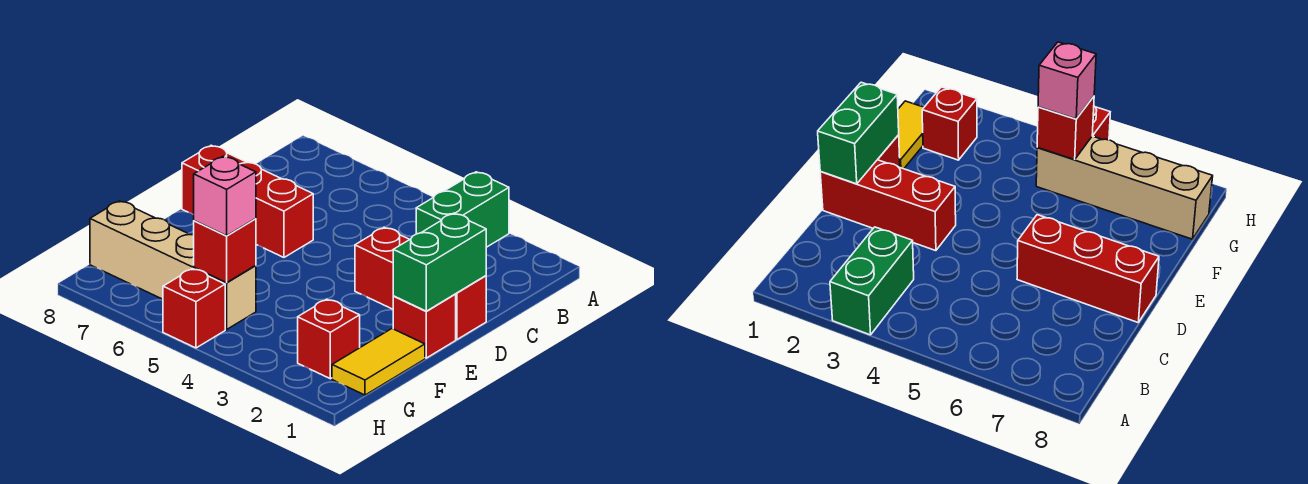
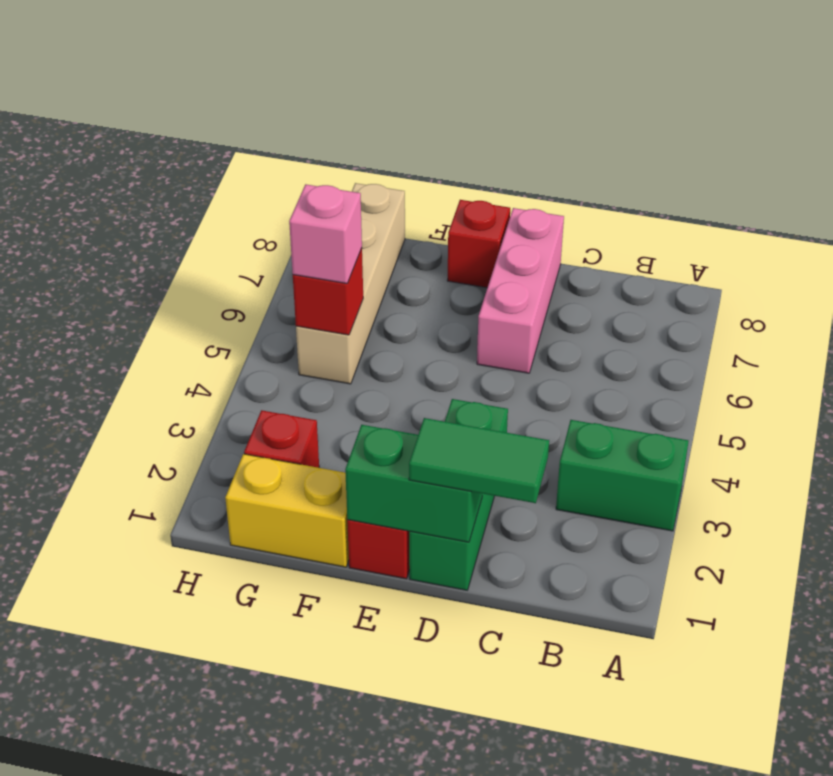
none -> green 1x2 tile [409,418,549,503]
red 1x3 brick [355,228,486,339] -> green 1x3 brick [409,399,508,590]
red 1x3 brick [182,145,313,257] -> pink 1x3 brick [477,208,564,373]
yellow 1x2 tile [332,329,425,395] -> yellow 1x2 brick [225,454,349,567]
red 1x1 brick [163,269,225,348] -> red 1x1 brick moved to [447,200,510,288]

